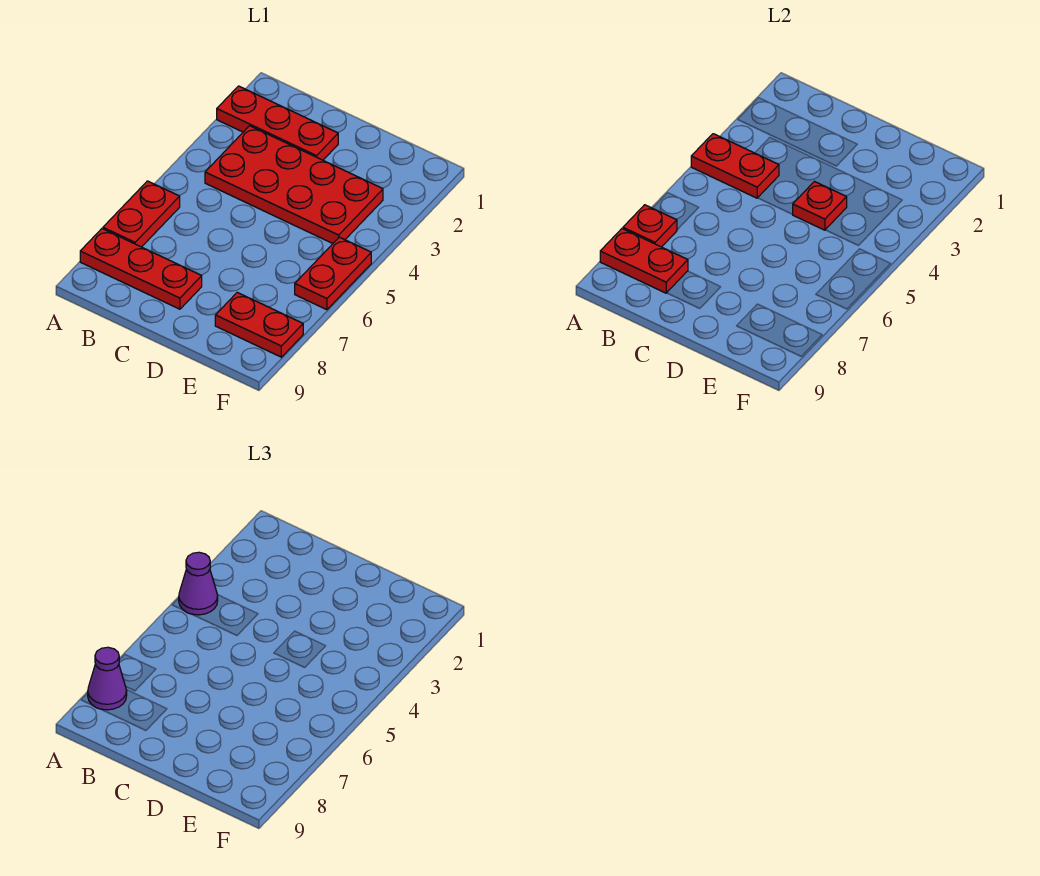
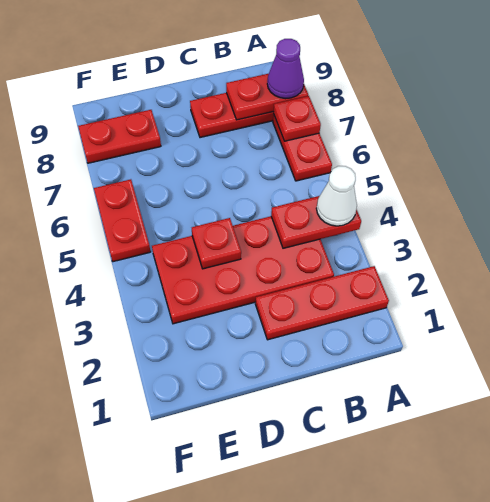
purple 1x1 cone [179,552,218,615] -> white 1x1 cone [316,166,357,226]

